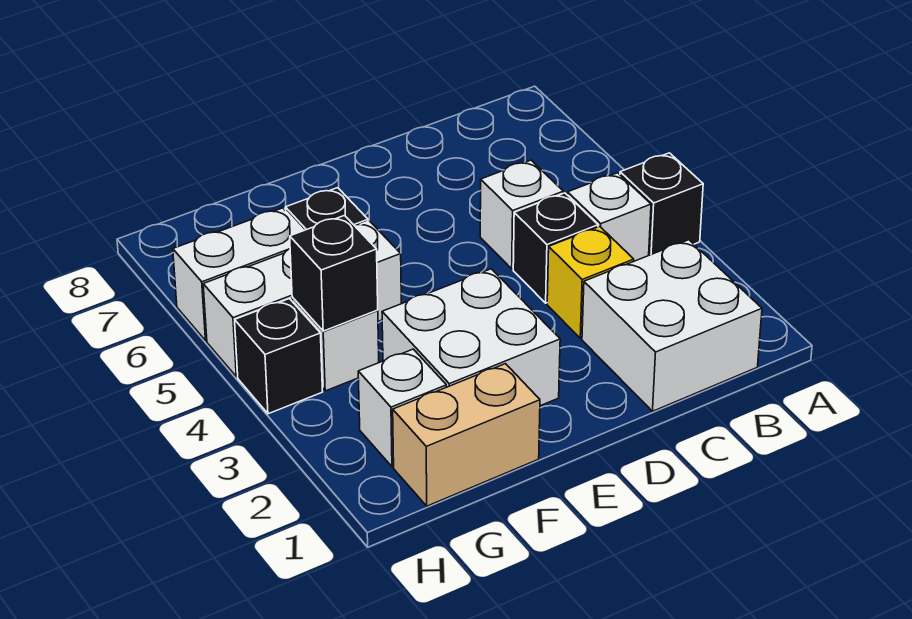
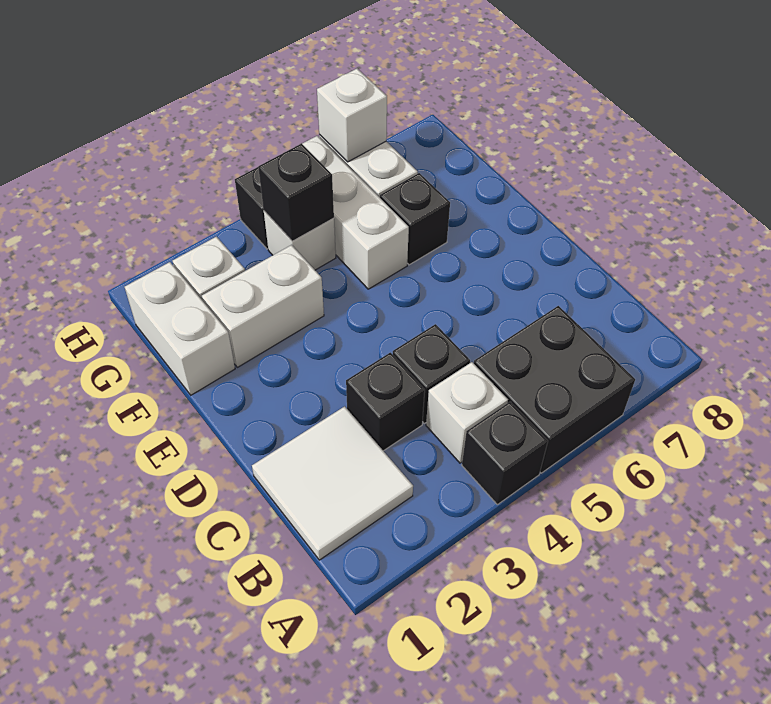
none -> black 2x2 brick [474,306,635,473]
white 2x2 brick [582,240,762,411] -> white 2x2 tile [252,406,413,560]
yellow 1x1 brick [547,227,634,338] -> black 1x1 brick [346,353,425,451]
white 1x1 brick [480,160,563,269] -> white 1x1 brick moved to [317,69,387,162]
white 2x2 brick [382,269,560,406] -> white 1x2 brick [202,245,324,367]
tan 1x2 brick [393,364,540,506] -> white 1x2 brick [125,262,235,395]

